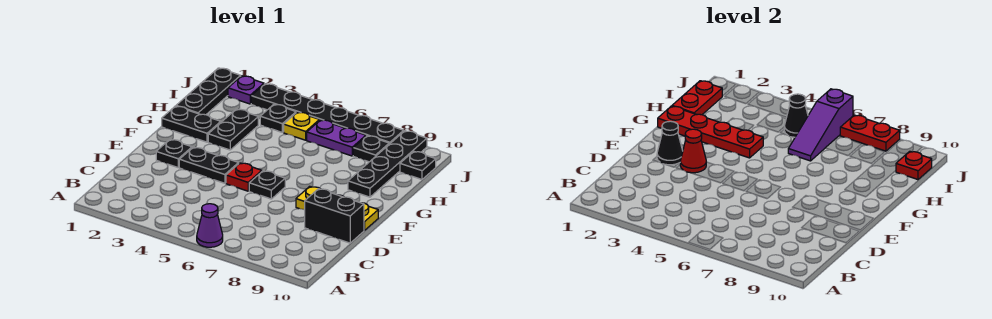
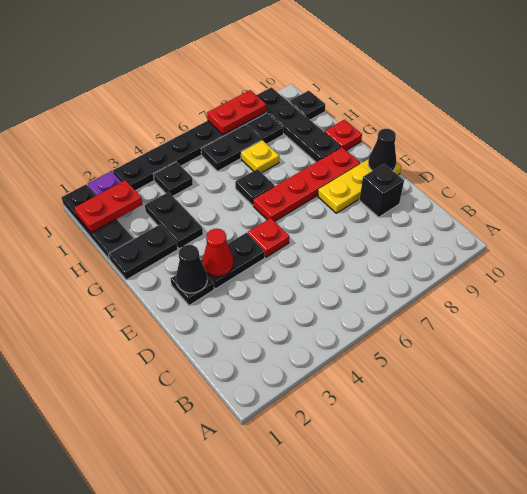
purple 1x1 cone [197,204,223,247] -> none
black 1x2 brick [305,189,364,243] -> black 1x1 brick [359,164,404,217]
black 1x1 plate [249,171,285,199] -> black 1x1 plate moved to [235,169,275,205]
red 1x4 plate [658,106,763,158] -> red 1x4 plate moved to [253,147,360,221]
red 1x2 plate [672,81,722,115] -> red 1x2 plate turned to [74,180,142,233]
purple 1x3 slope [788,89,853,161] -> none
yellow 1x1 plate [284,112,319,140] -> yellow 1x1 plate moved to [241,140,279,173]
black 1x1 cone [784,94,808,138] -> black 1x1 cone moved to [368,129,396,171]
purple 1x2 plate [307,120,366,156] -> black 1x2 plate [201,125,262,171]
red 1x1 plate [896,151,932,180] -> red 1x1 plate moved to [324,120,362,150]

